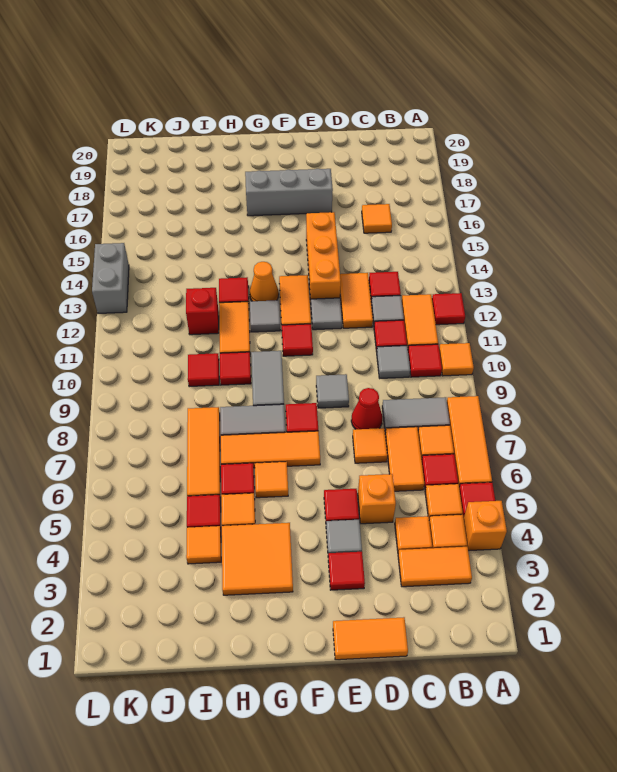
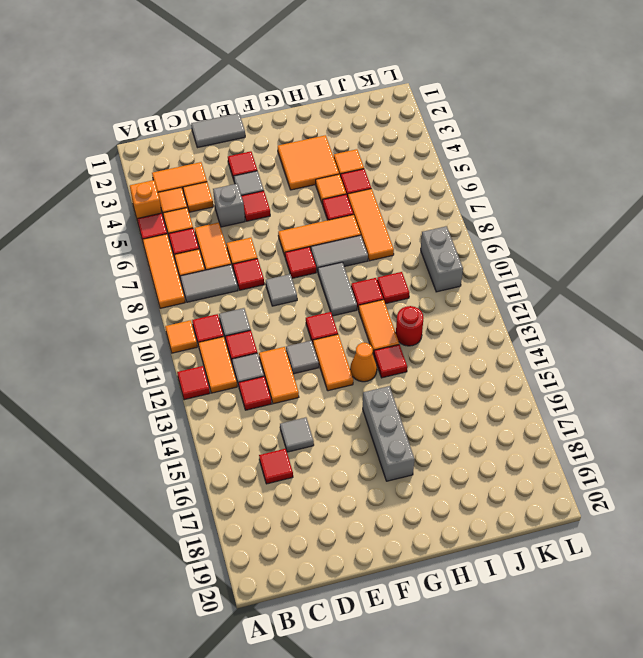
orange 1x1 tile [362,204,392,233] -> red 1x1 tile [259,449,293,484]
orange 1x2 tile [333,617,408,660] -> grey 1x2 tile [191,113,245,148]
orange 1x1 brick [358,474,396,524] -> grey 1x1 brick [213,184,245,227]
red 1x1 cone [351,388,383,429] -> red 1x1 tile [233,259,264,290]
orange 1x3 brick [306,212,341,300] -> none
grey 1x3 brick [245,169,333,216] -> grey 1x3 brick turned to [363,386,414,481]
orange 1x1 tile [255,462,288,498] -> none
grey 1x1 tile [250,300,280,332] -> grey 1x1 tile moved to [280,417,314,452]
red 1x1 brick [186,288,219,335] -> red 1x1 round brick [396,306,424,346]
grey 1x2 brick [92,243,129,313] -> grey 1x2 brick moved to [421,226,463,292]

